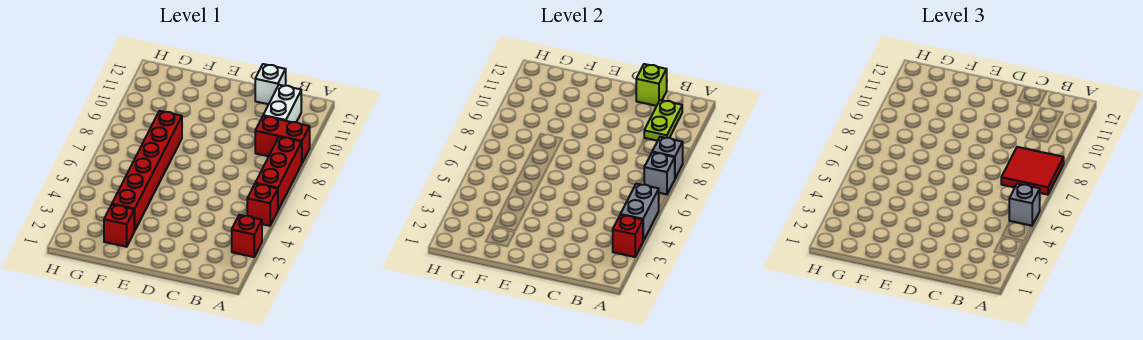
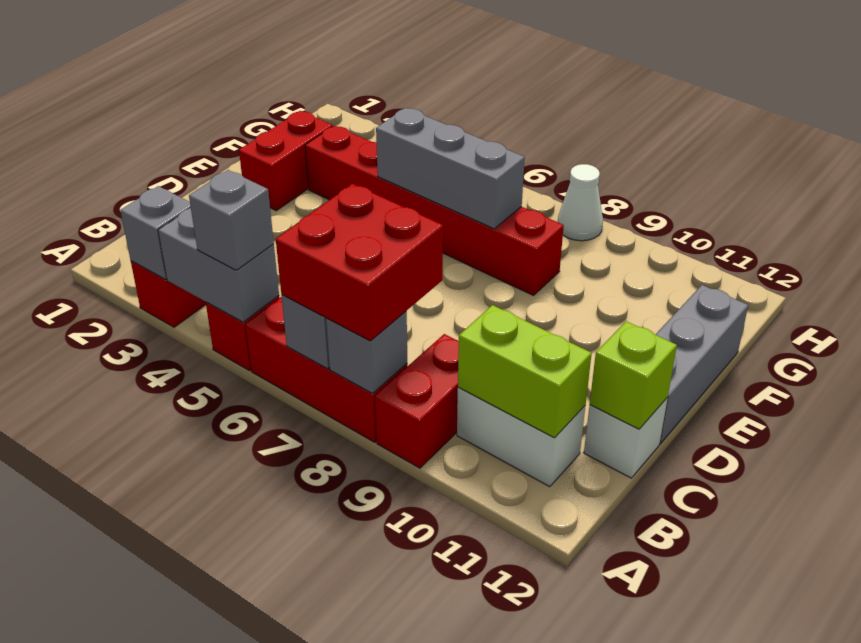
red 1x1 brick [613,215,643,257] -> grey 1x1 brick [120,186,191,279]
red 2x2 tile [1001,147,1064,195] -> red 2x2 brick [276,184,443,341]
lime 1x2 plate [644,100,682,141] -> lime 1x2 brick [458,305,592,438]
none -> grey 1x3 brick [655,285,748,444]
red 1x1 brick [104,205,134,247] -> red 1x2 brick [239,111,333,211]
none -> grey 1x3 brick [376,108,525,229]
none -> white 1x1 cone [558,164,603,241]

